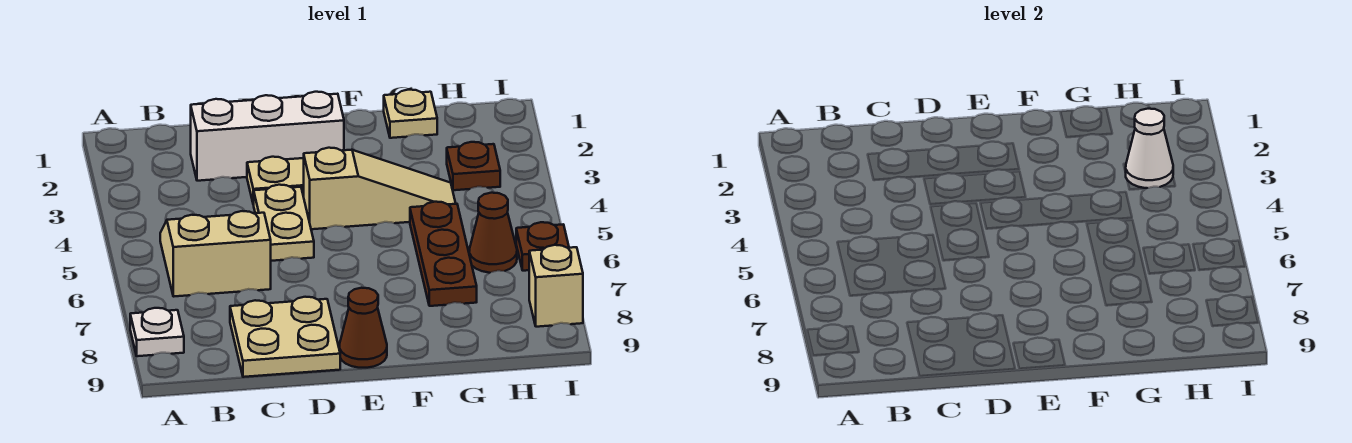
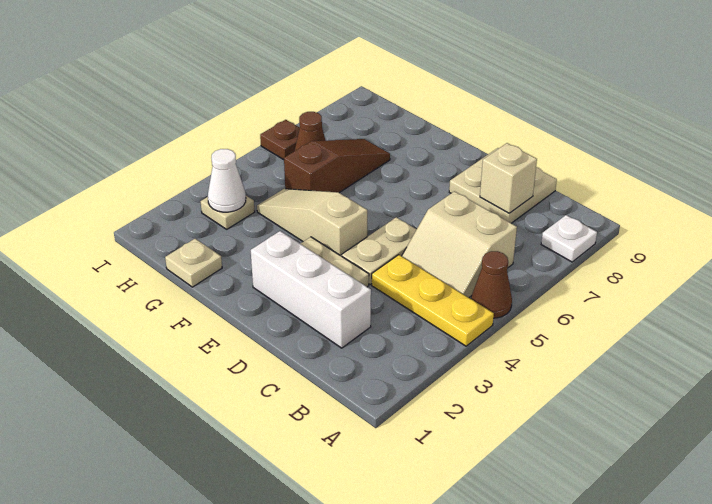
none -> yellow 1x3 plate [372,255,494,346]
brown 1x1 cone [339,288,387,368] -> brown 1x1 cone moved to [471,251,512,318]
brown 1x3 plate [410,202,477,306] -> brown 1x3 slope [284,139,390,193]
brown 1x1 plate [447,142,500,190] -> tan 1x1 plate [201,196,255,229]
tan 1x1 brick [529,245,583,327] -> tan 1x1 brick moved to [480,143,537,213]

